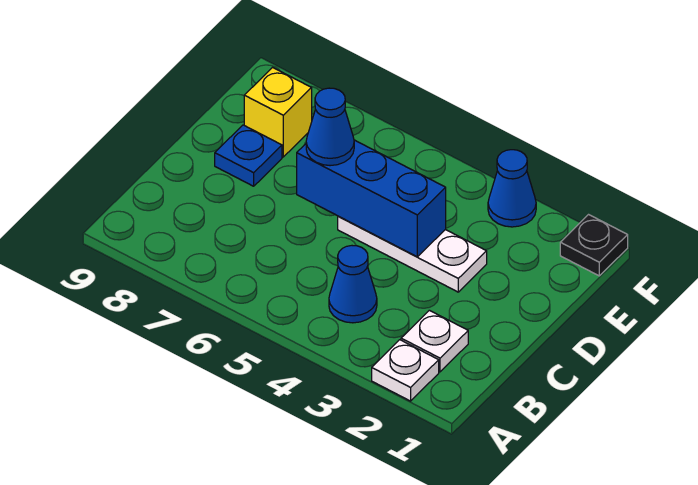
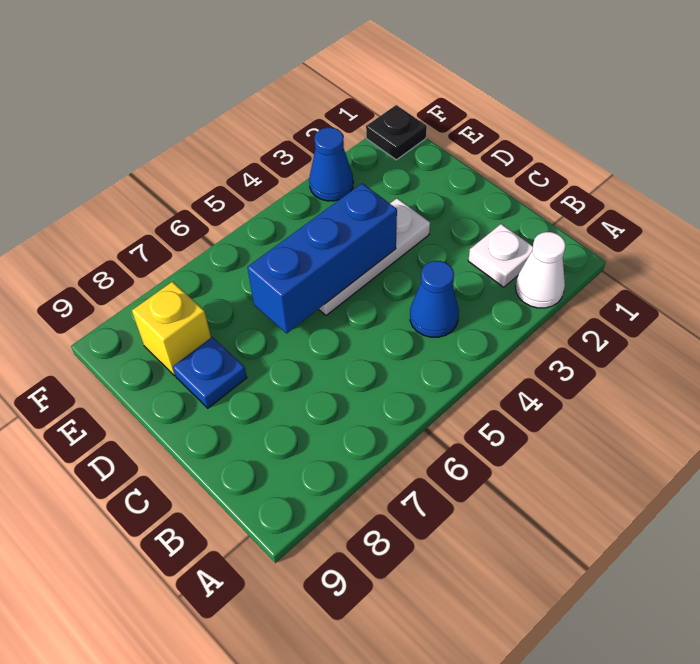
white 1x1 plate [372,340,439,401] -> white 1x1 cone [515,232,566,308]
blue 1x1 cone [306,88,354,166] -> none

